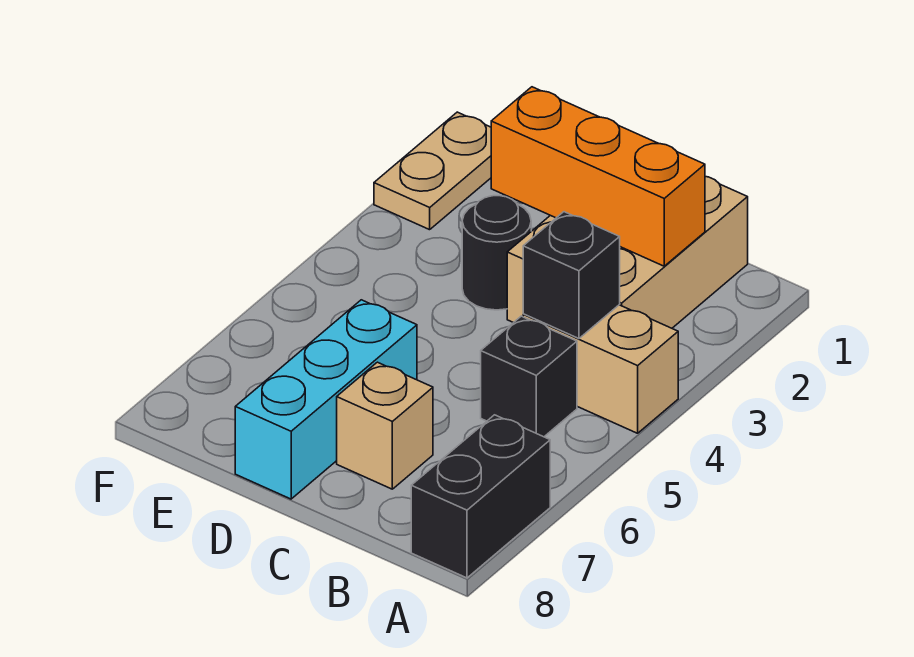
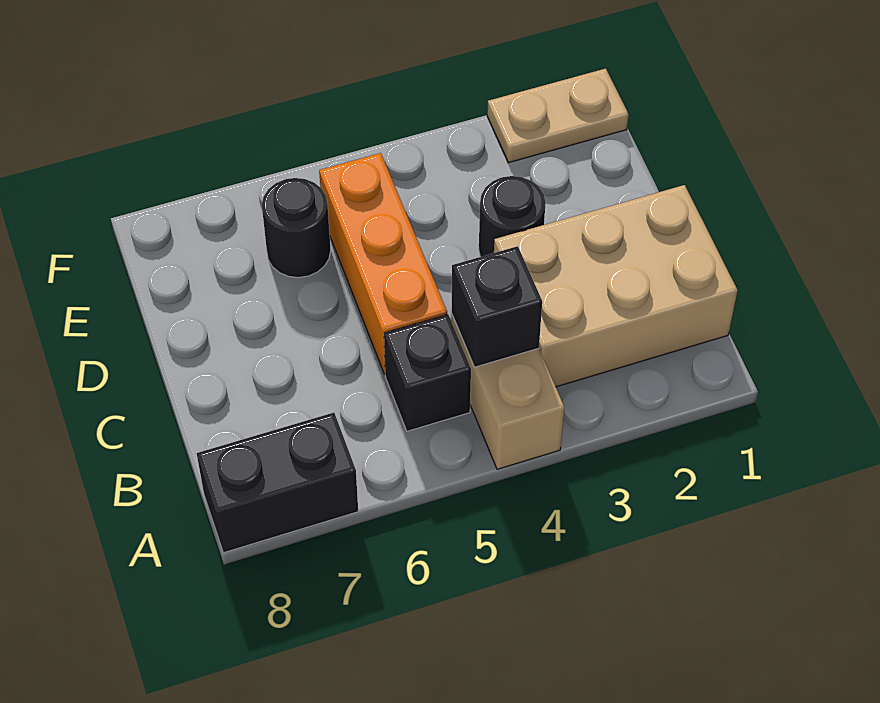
orange 1x3 brick [491,87,705,266] -> orange 1x3 brick moved to [319,153,447,374]
tan 1x1 brick [337,362,433,489] -> none
cyan 1x3 brick [235,300,417,499] -> none
none -> black 1x1 round brick [262,178,331,278]

